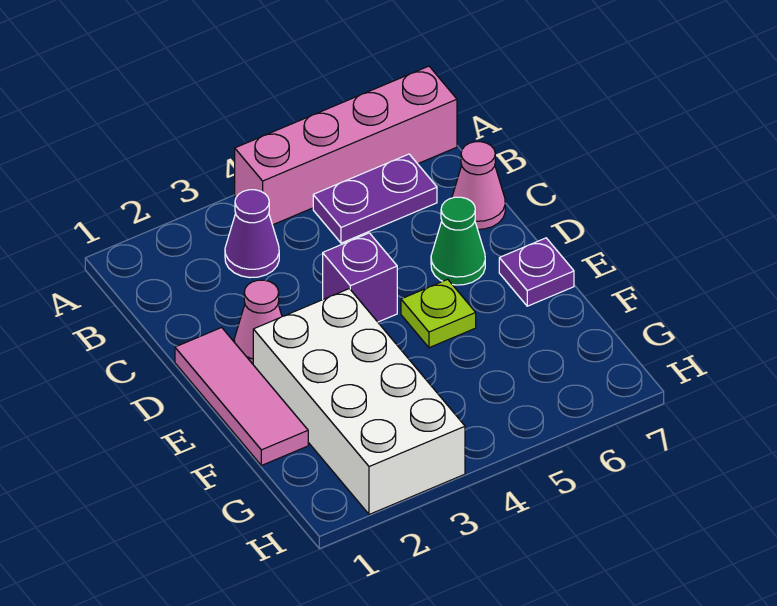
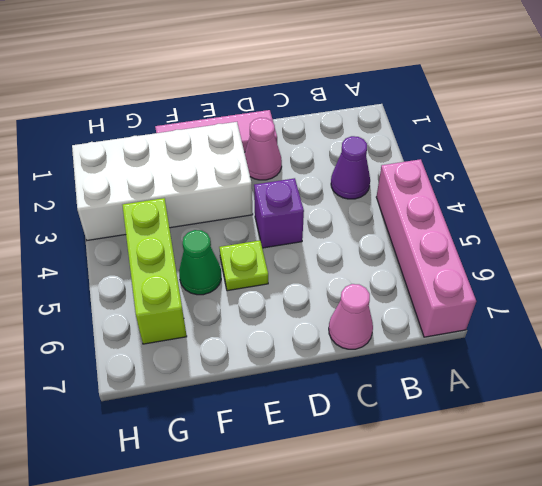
purple 1x2 plate [313,154,437,243] -> none
green 1x1 cone [431,197,485,285] -> green 1x1 cone moved to [179,230,221,295]
purple 1x1 plate [499,238,574,306] -> none
none -> lime 1x3 brick [123,198,187,344]

